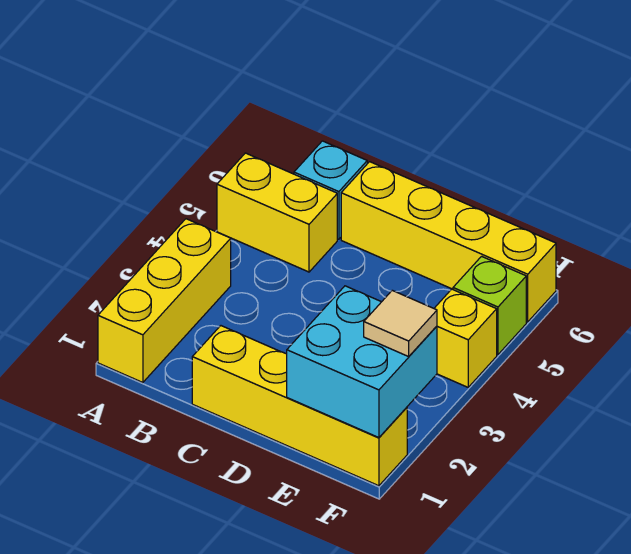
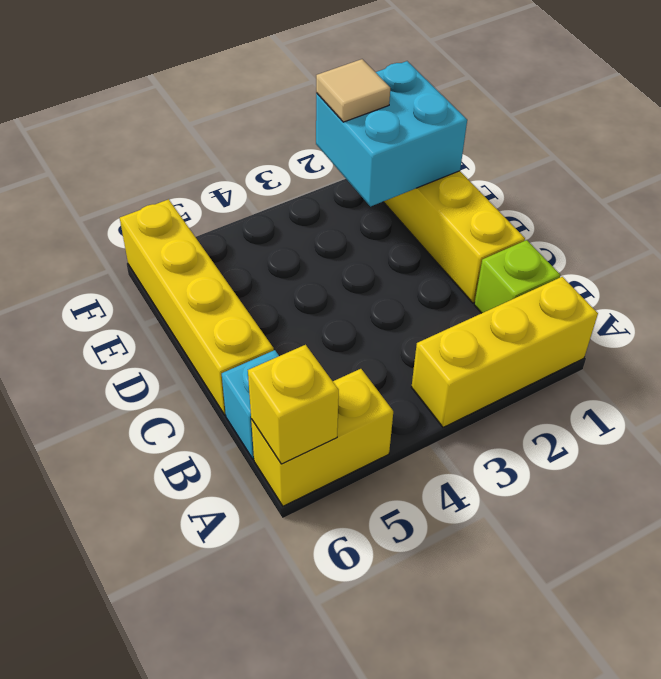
yellow 1x2 brick [217,153,337,272] -> yellow 1x2 brick turned to [251,369,393,506]
yellow 1x1 brick [434,289,497,387] -> yellow 1x1 brick moved to [248,345,339,464]
lime 1x1 brick [453,256,526,355] -> lime 1x1 brick moved to [474,240,560,313]

